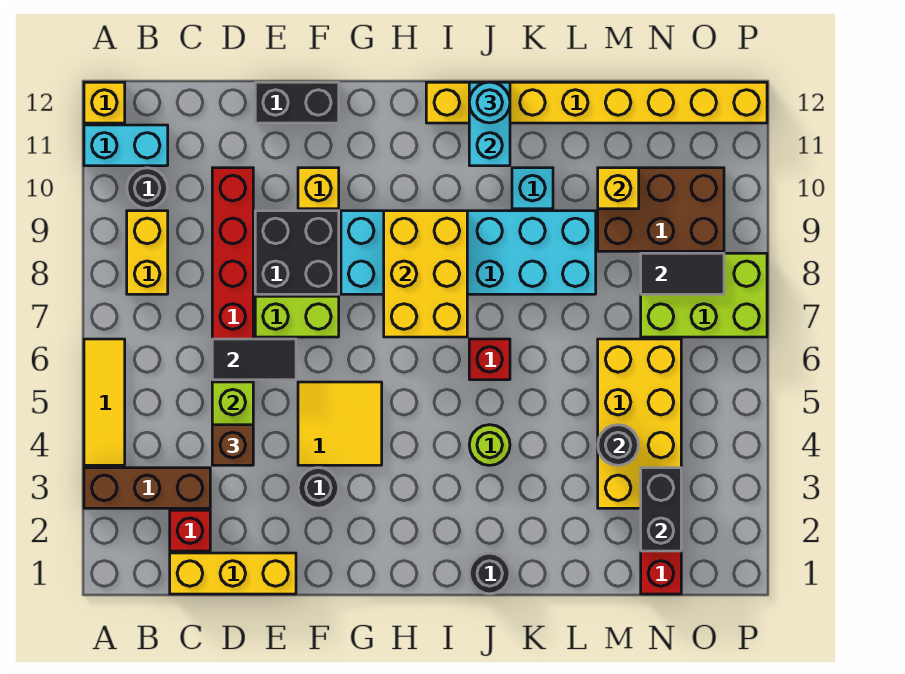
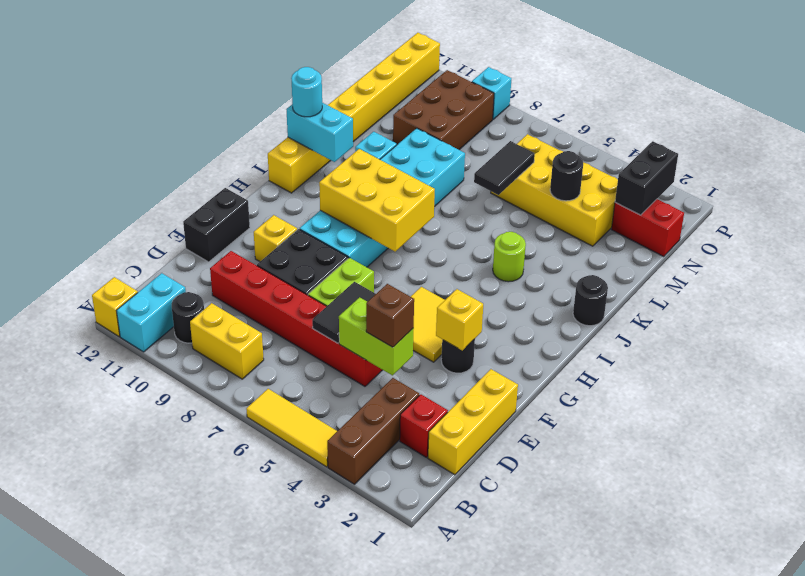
red 1x1 brick [469,339,510,380] -> none
yellow 1x1 brick [598,168,639,209] -> yellow 1x1 brick moved to [436,289,483,350]
black 1x2 brick [641,468,681,551] -> black 1x2 brick turned to [615,141,678,215]
lime 2x3 brick [641,253,767,337] -> none
black 1x2 tile [641,253,724,294] -> black 1x2 tile moved to [474,141,535,195]
none -> cyan 1x1 brick [472,67,511,119]

